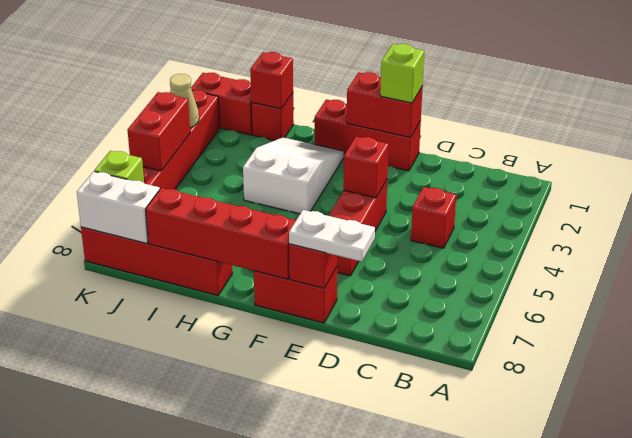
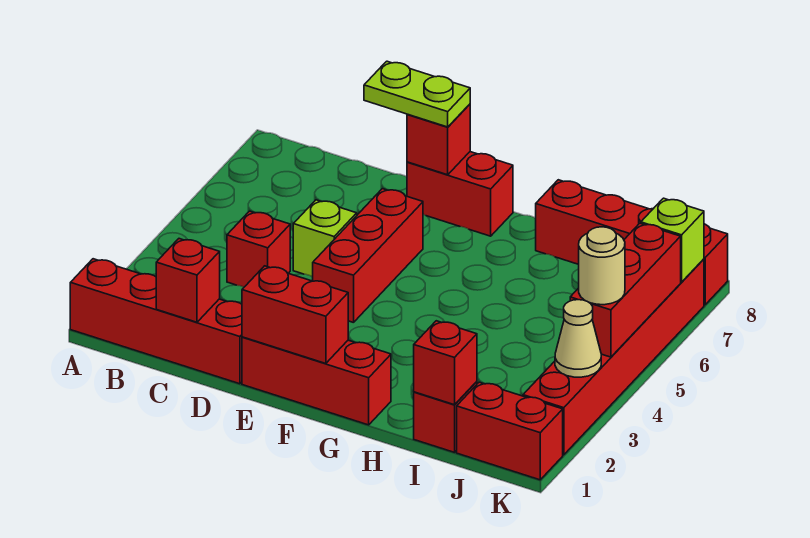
white 1x2 plate [289,210,375,262] -> lime 1x2 plate [364,61,470,127]
lime 1x1 brick [380,44,424,103] -> lime 1x1 brick moved to [293,200,357,277]
red 1x1 brick [343,136,389,198] -> red 1x1 brick moved to [156,239,220,322]
red 1x4 brick [146,188,296,279] -> red 1x4 brick moved to [70,259,242,384]
white 2x3 slope [243,137,344,214] -> none
white 1x2 brick [77,171,160,244] -> none
red 1x2 brick [128,92,190,171] -> red 1x3 brick [570,223,681,357]
none -> tan 1x1 round brick [579,227,625,305]

